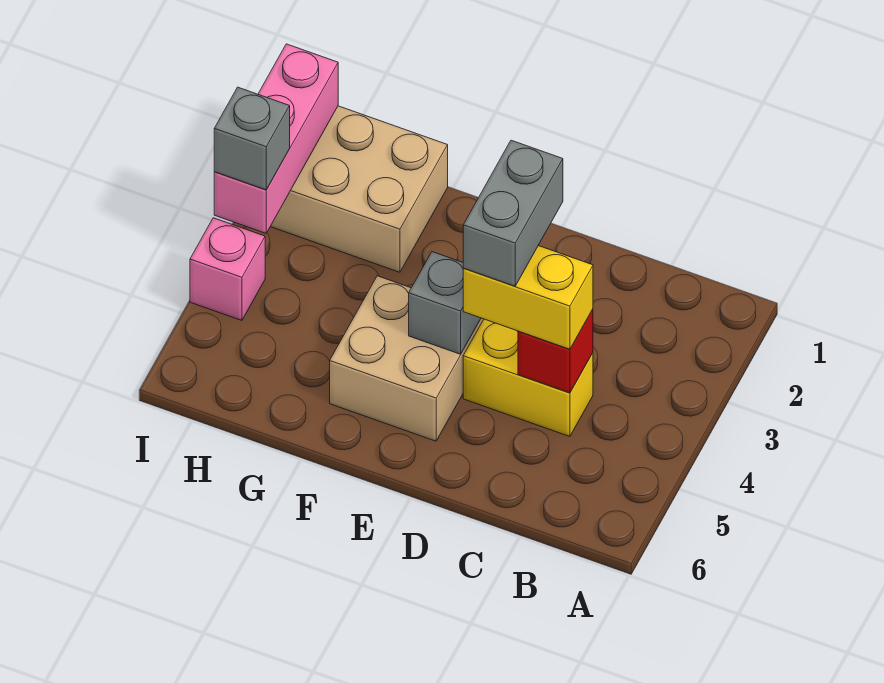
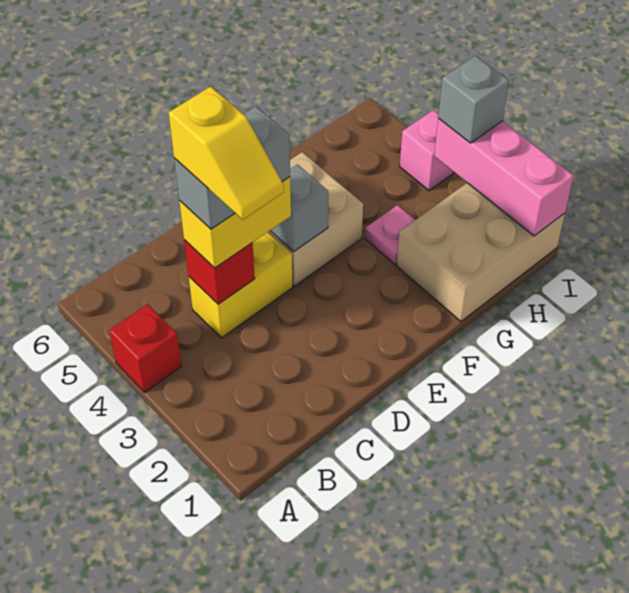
none -> red 1x1 brick [109,304,182,392]
none -> yellow 1x2 slope [169,86,284,220]
grey 1x2 brick [463,140,563,286] -> grey 1x2 brick turned to [174,106,290,229]
none -> pink 1x1 plate [365,205,415,264]

